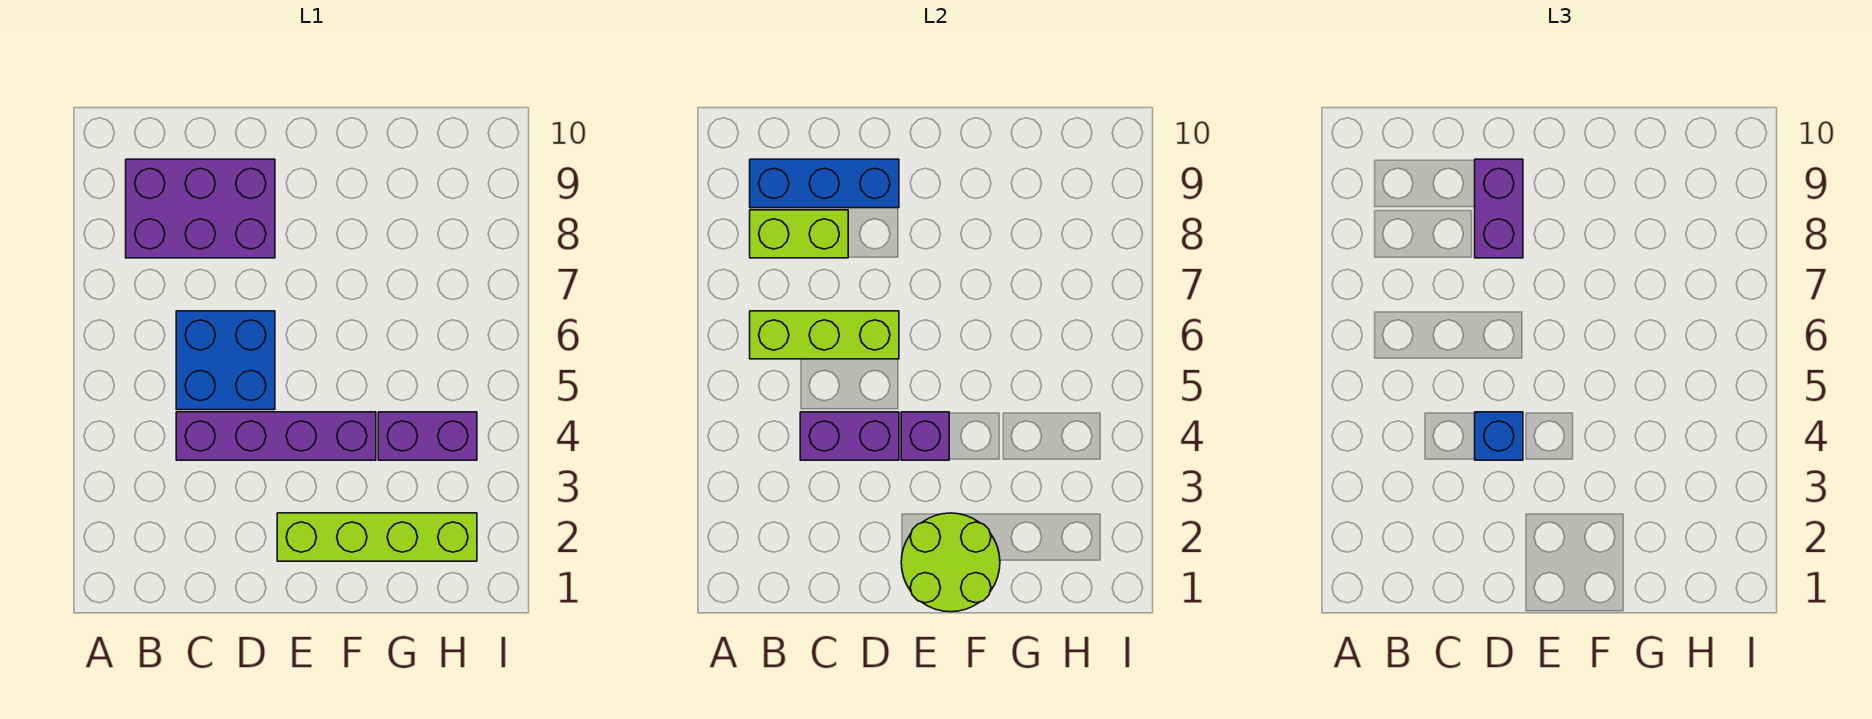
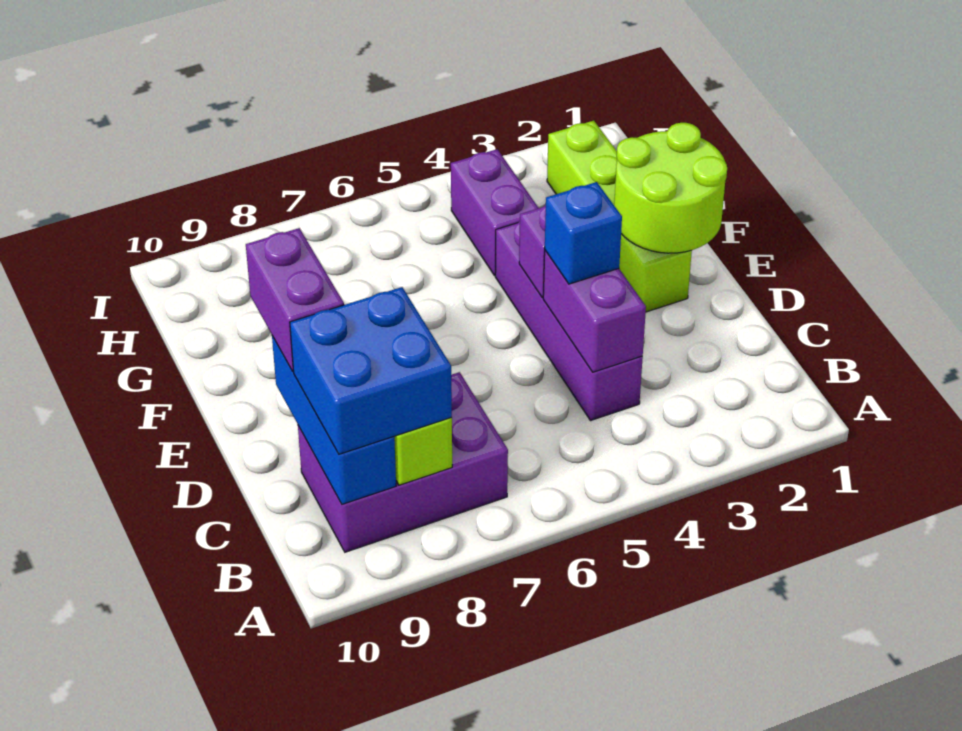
lime 1x3 brick [750,311,899,359] -> none
purple 2x3 brick [126,159,275,258] -> purple 2x3 brick turned to [298,372,508,552]
blue 2x2 brick [176,311,275,410] -> blue 2x2 brick moved to [290,287,452,454]
purple 1x2 brick [1475,159,1523,258] -> purple 1x2 brick turned to [246,228,344,372]

